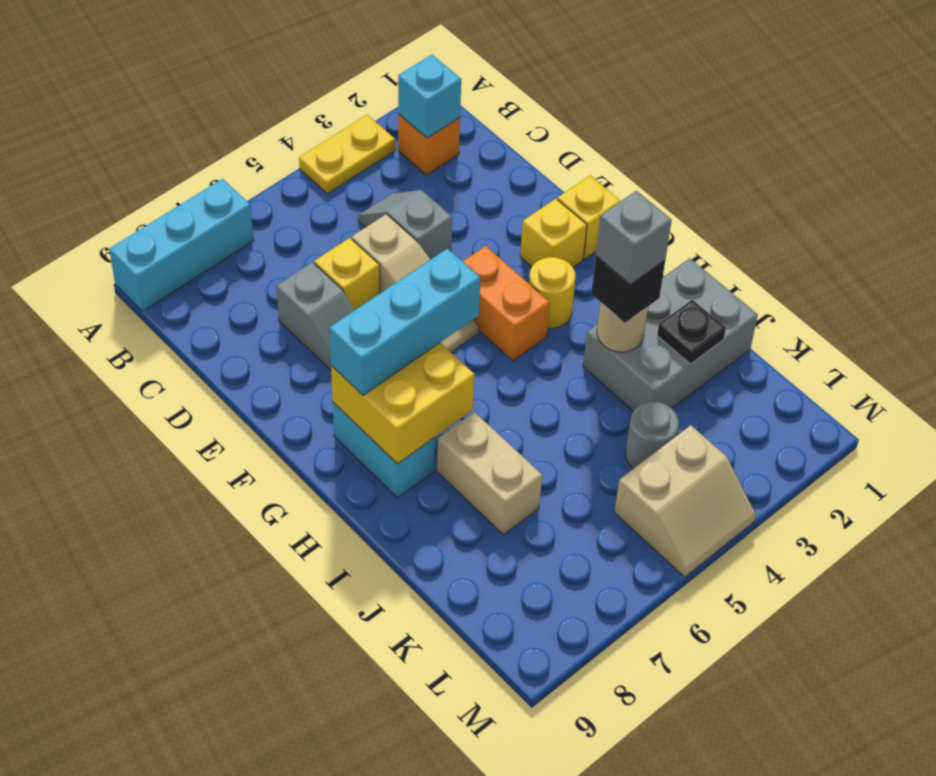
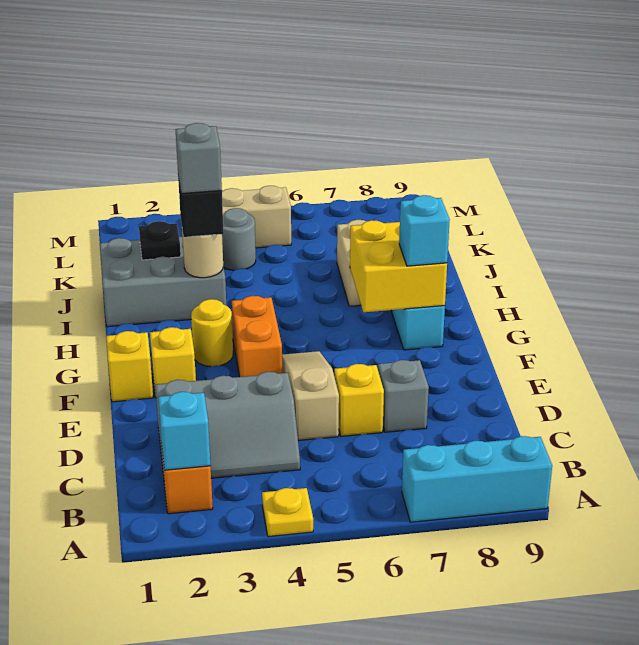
yellow 1x2 plate [299,115,395,194] -> yellow 1x1 plate [262,488,313,537]
grey 1x2 slope [358,190,452,260] -> grey 2x3 slope [155,372,300,478]
cyan 1x3 brick [330,249,480,395] -> cyan 1x1 brick [399,195,450,266]

